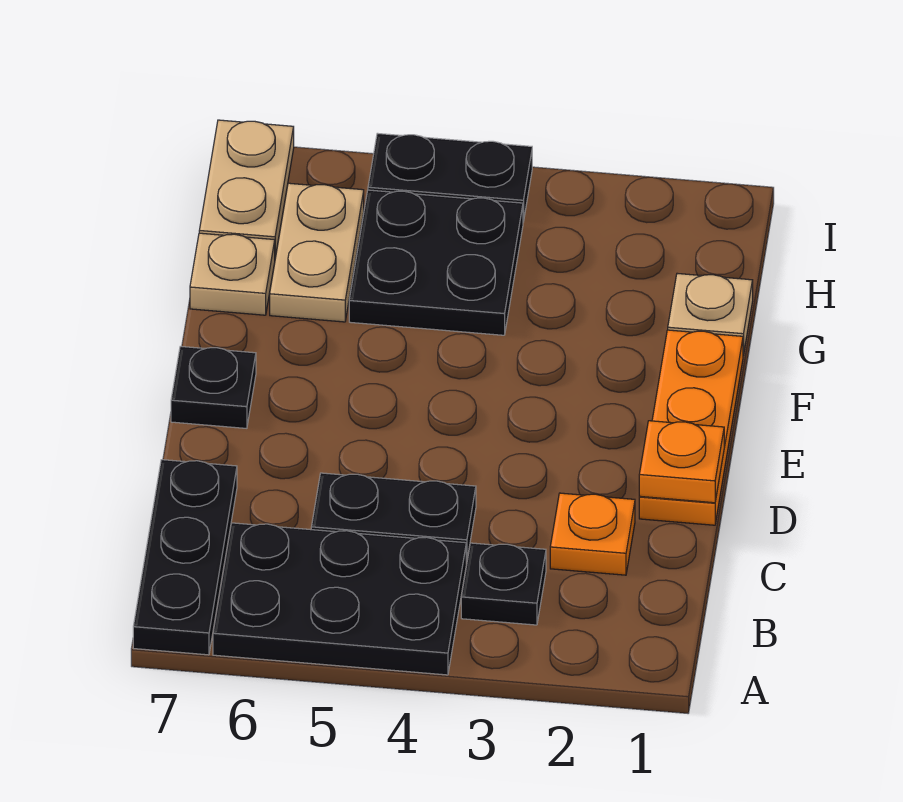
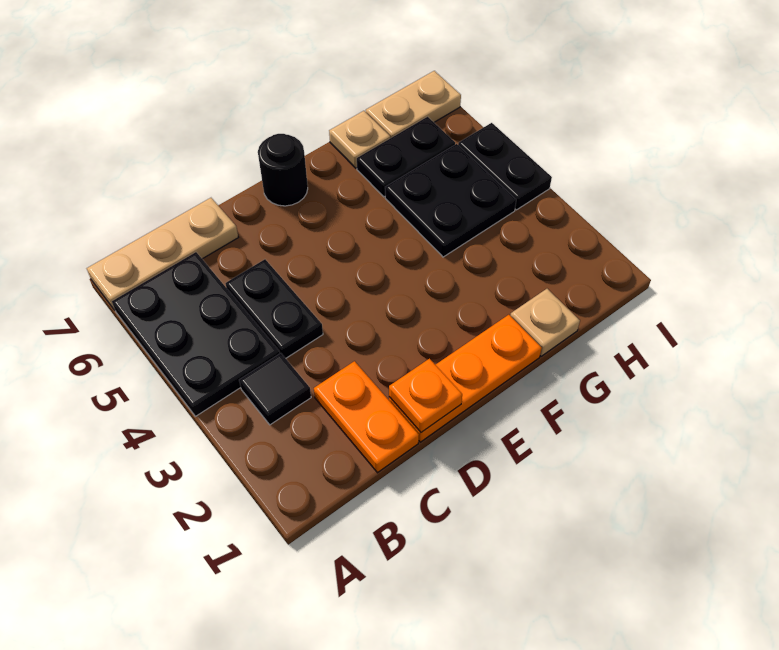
black 1x3 plate [133,460,237,655] -> tan 1x3 plate [87,198,238,310]
black 1x1 plate [461,543,546,625] -> black 1x1 tile [239,353,311,425]
orange 1x1 plate [550,493,635,575] -> orange 1x2 plate [314,361,419,473]
black 1x1 plate [171,346,256,428] -> black 1x1 round brick [258,134,308,206]
tan 1x2 plate [270,183,364,322] -> black 1x2 plate [357,117,455,197]

